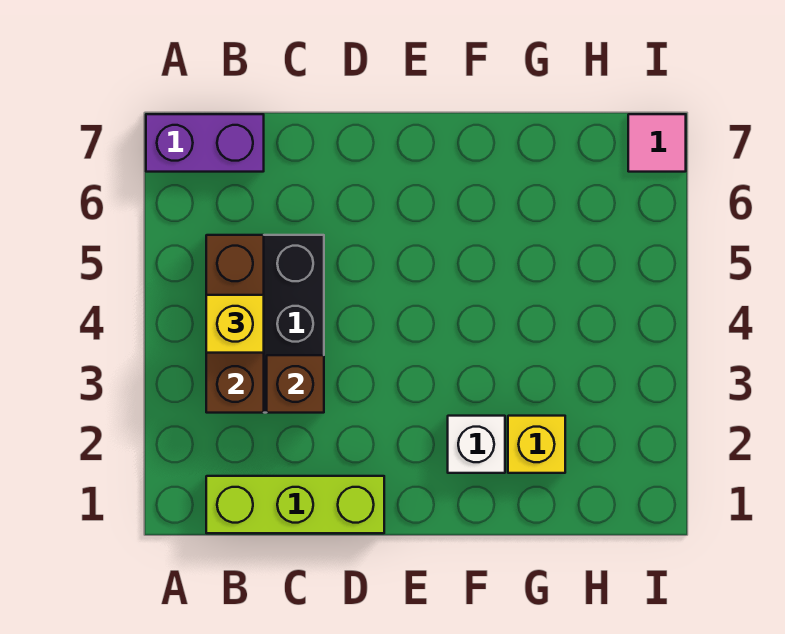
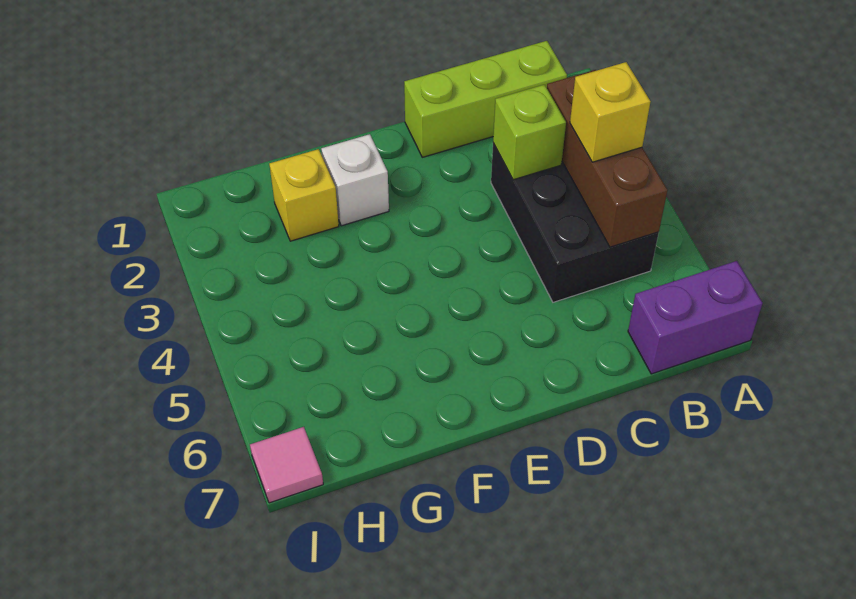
brown 1x1 brick [267,355,324,413] -> lime 1x1 brick [493,85,566,180]

